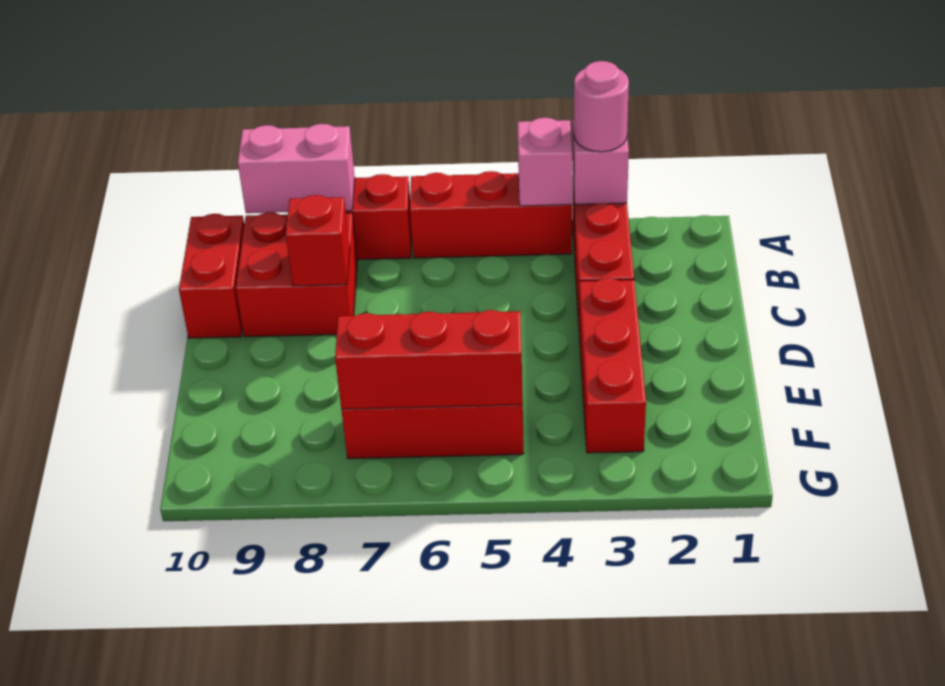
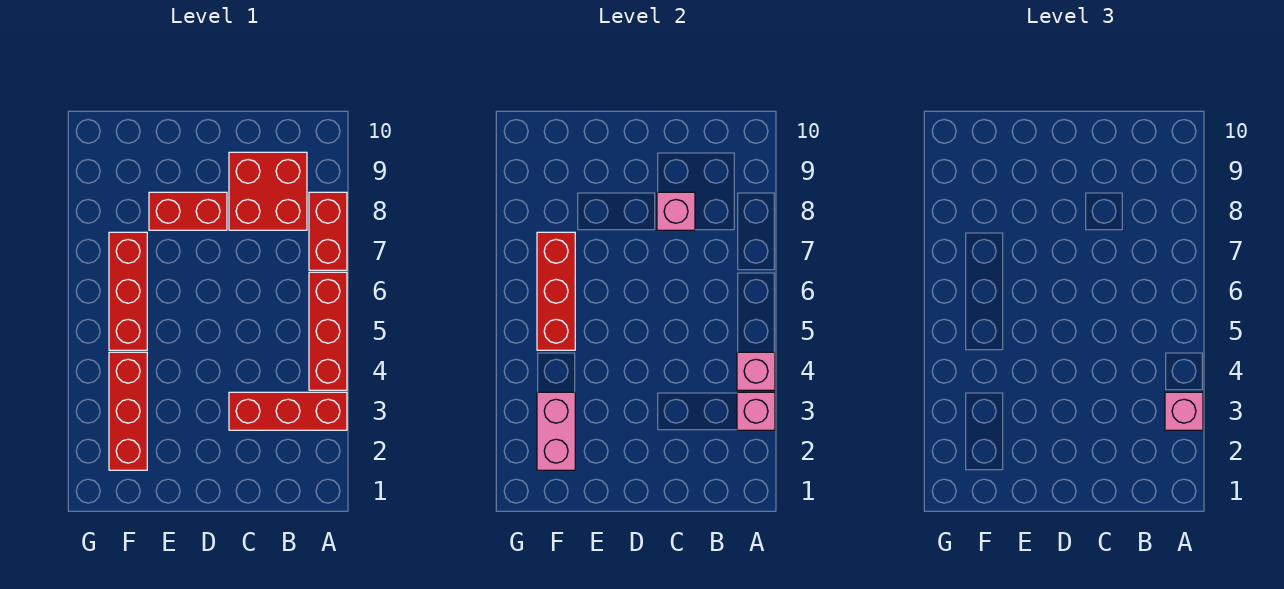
pink 1x1 round brick [574,61,629,152] -> pink 1x1 brick [1165,392,1203,430]
pink 1x2 brick [238,124,355,213] -> pink 1x2 brick moved to [537,392,575,470]
red 1x2 brick [179,214,244,338] -> red 1x2 brick moved to [149,192,227,230]
red 1x1 brick [286,195,350,286] -> pink 1x1 brick [657,192,695,230]
red 1x3 brick [579,278,646,453] -> red 1x3 brick turned to [109,352,147,470]

